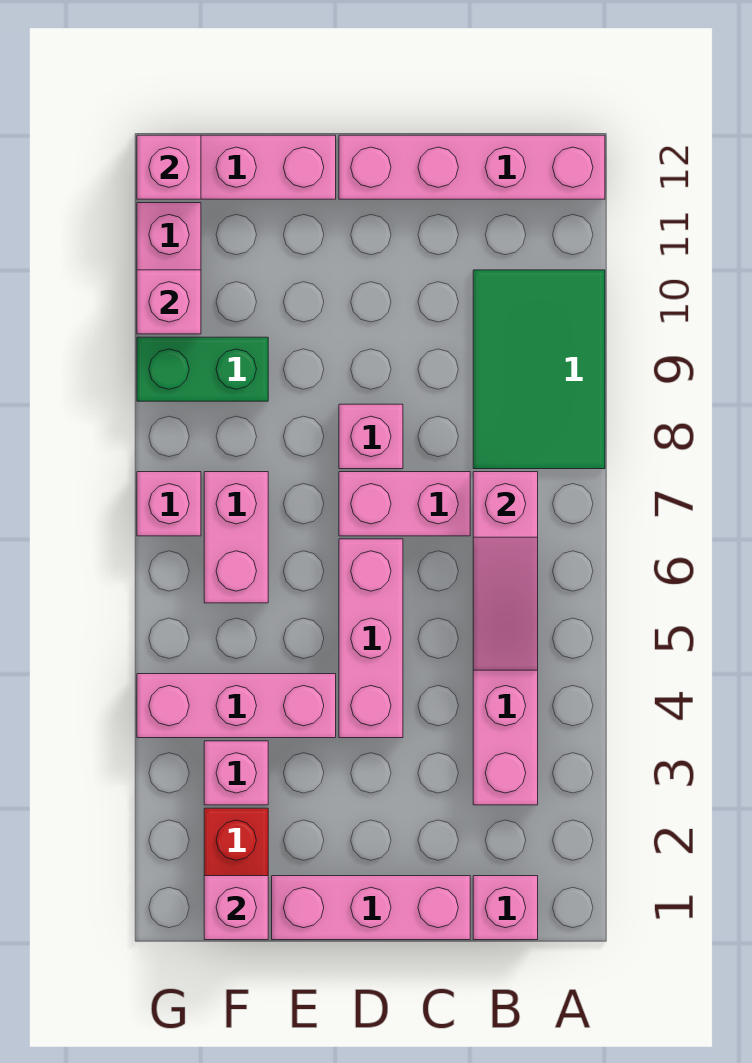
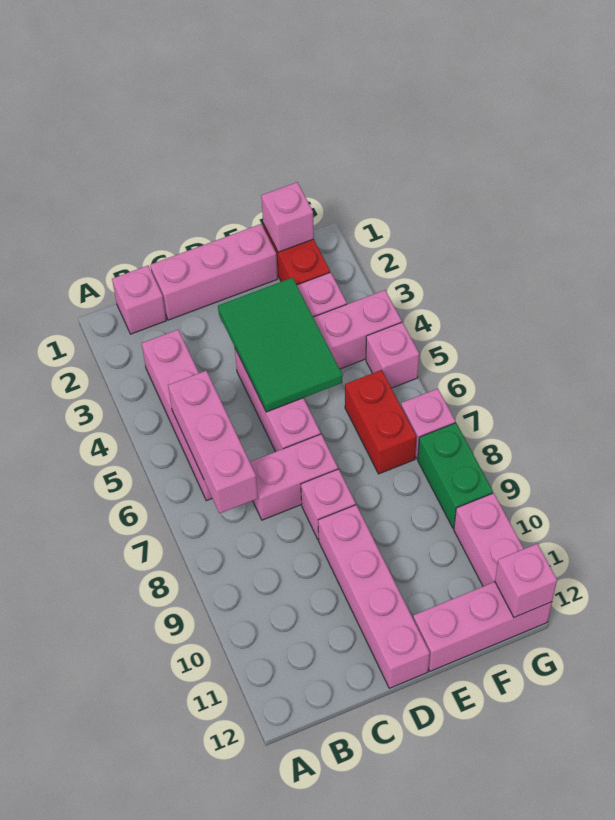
green 2x3 tile [473,270,605,469] -> green 2x3 tile moved to [218,278,342,412]
pink 1x4 brick [339,135,605,199] -> pink 1x4 brick turned to [318,505,430,688]
pink 1x3 slope [473,472,538,670] -> pink 1x3 brick [168,371,258,513]
pink 1x2 brick [204,472,268,603] -> red 1x2 brick [345,370,416,474]
green 1x2 brick [137,337,268,401] -> green 1x2 brick turned to [418,423,493,528]
pink 1x1 brick [137,270,201,334] -> pink 1x1 brick moved to [366,322,419,388]

